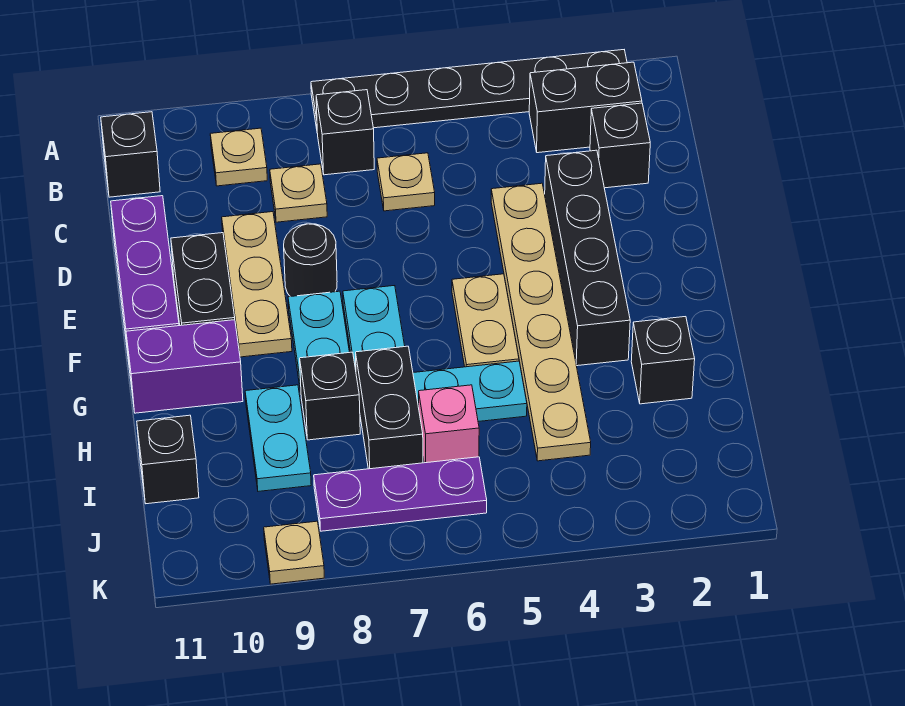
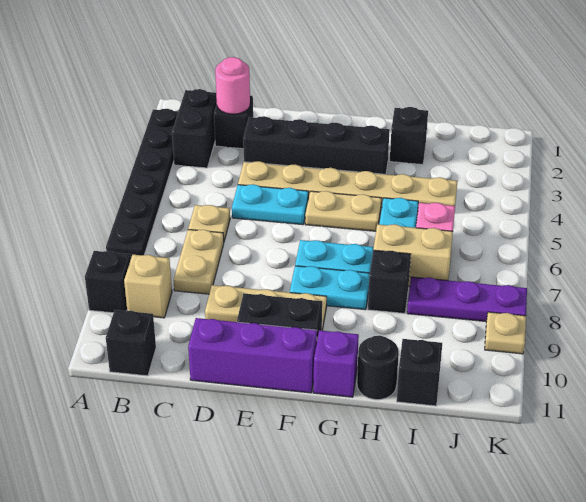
black 1x1 brick [316,90,374,175] -> black 1x1 brick moved to [85,251,131,313]
tan 1x1 plate [210,128,267,186] -> tan 1x1 brick [124,255,172,318]
none -> pink 1x1 round brick [215,57,250,114]
tan 1x1 plate [270,164,327,222] -> tan 1x2 plate [173,230,224,294]
black 1x1 round brick [284,224,337,297] -> black 1x1 round brick moved to [357,336,399,400]
purple 1x2 brick [126,320,243,413] -> purple 1x1 brick [313,330,359,397]
black 1x2 brick [356,346,423,469] -> tan 1x2 brick [373,224,453,286]
cyan 1x2 plate [245,385,311,491] -> cyan 1x2 plate moved to [232,184,308,225]
purple 1x3 plate [314,457,487,531] -> purple 1x3 plate turned to [407,277,527,322]

